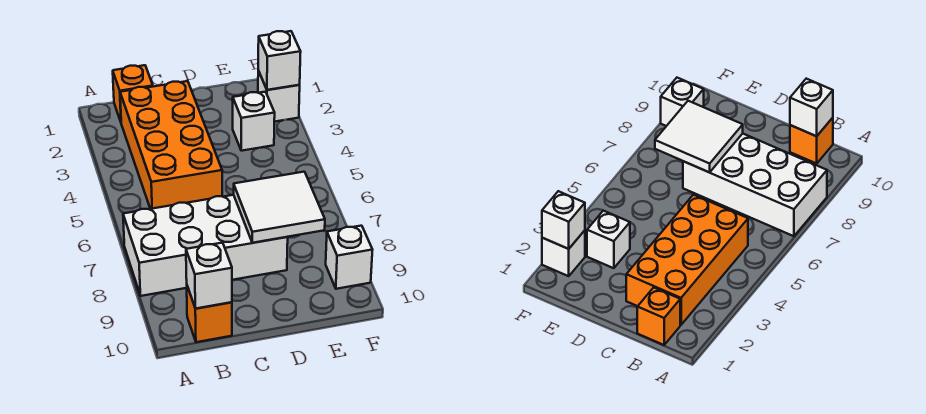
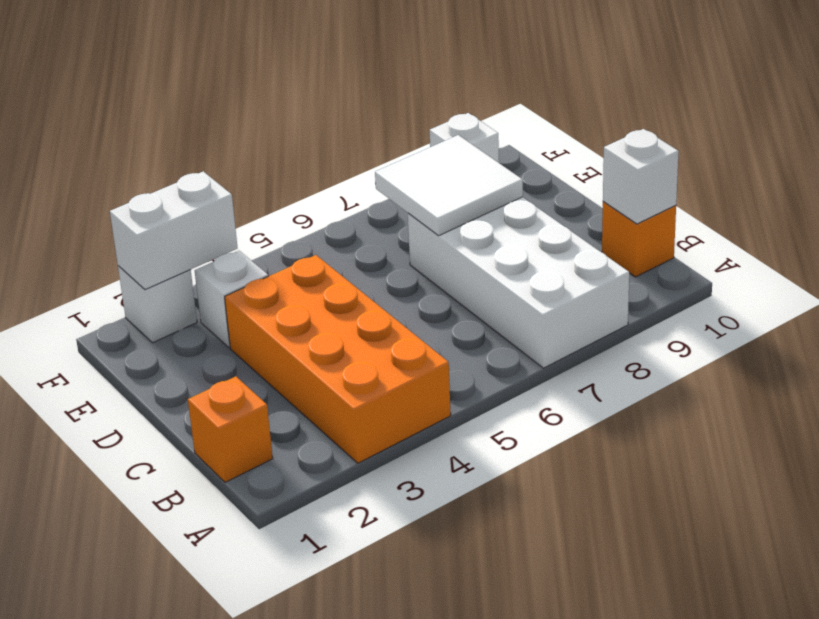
orange 2x4 brick [120,81,222,209] -> orange 2x4 brick turned to [225,255,451,463]
white 1x1 brick [258,31,301,90] -> white 1x2 brick [110,171,238,290]

